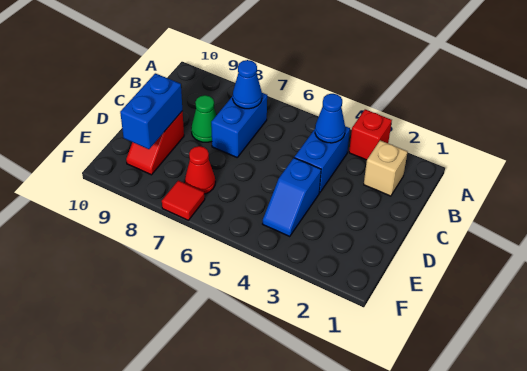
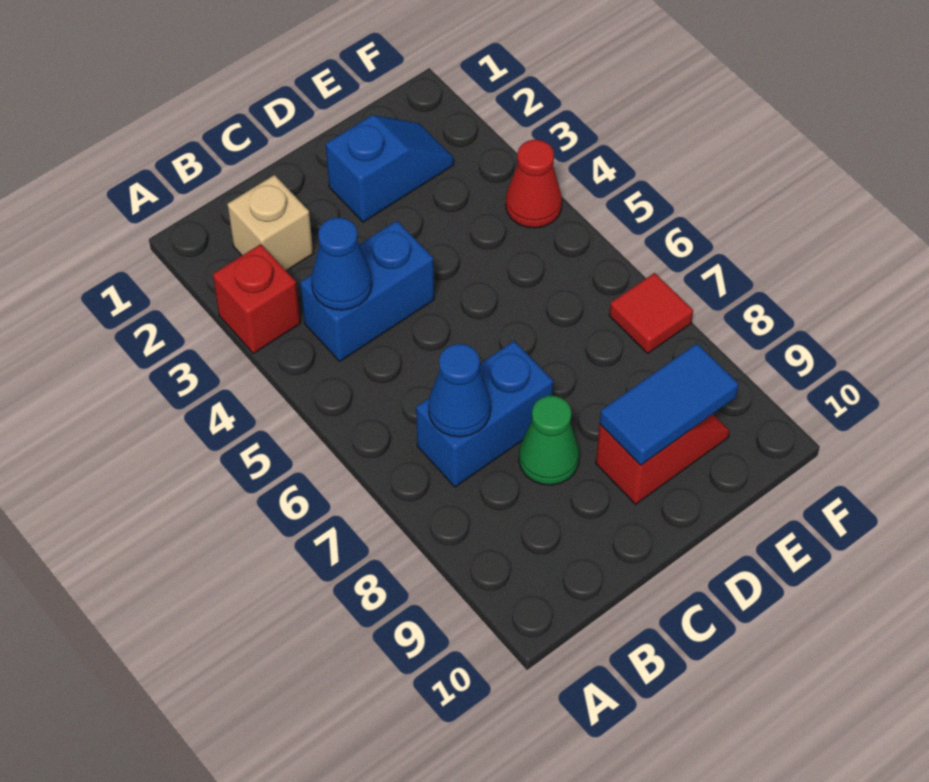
blue 1x2 slope [263,158,321,236] -> blue 1x2 slope moved to [326,115,454,222]
blue 1x2 brick [120,73,182,149] -> blue 1x2 tile [600,344,739,465]
red 1x1 cone [185,146,215,194] -> red 1x1 cone moved to [506,140,562,228]

